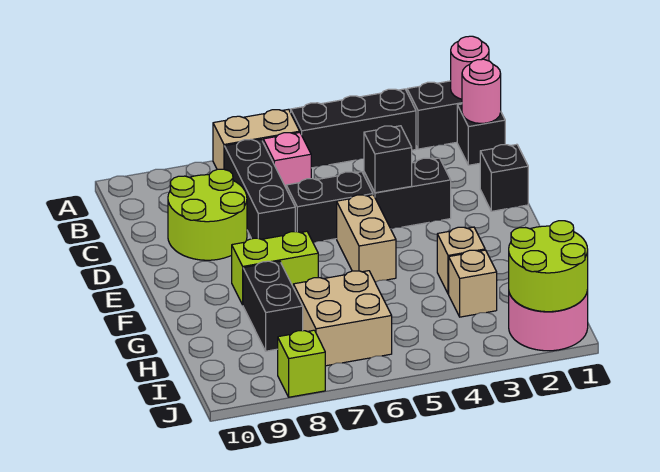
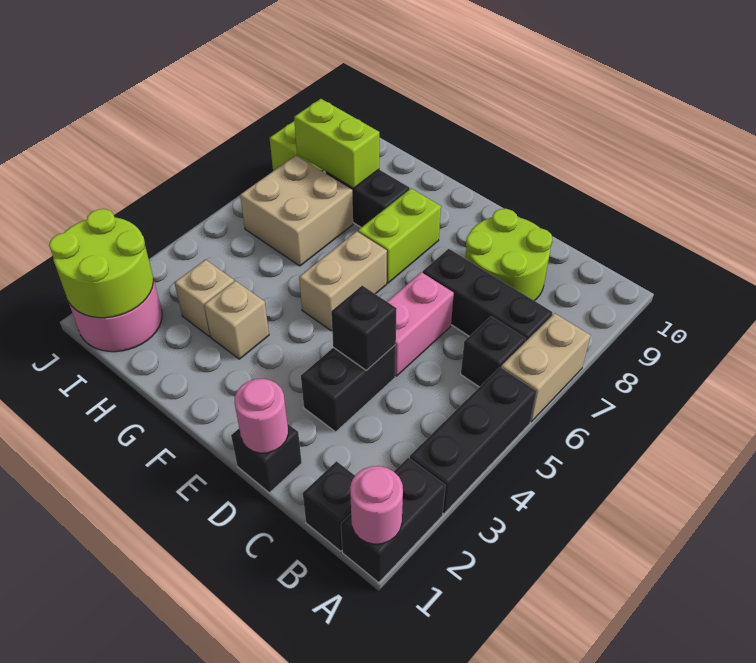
pink 1x1 round brick [462,59,501,123] -> pink 1x1 round brick moved to [235,379,288,453]
pink 1x1 brick [263,133,311,187] -> black 1x1 brick [461,316,526,387]
black 1x2 brick [286,172,373,243] -> pink 1x2 brick [387,272,454,376]
tan 1x2 brick [337,195,396,282] -> tan 1x2 brick turned to [299,231,387,331]
none -> lime 1x2 brick [294,99,379,188]

